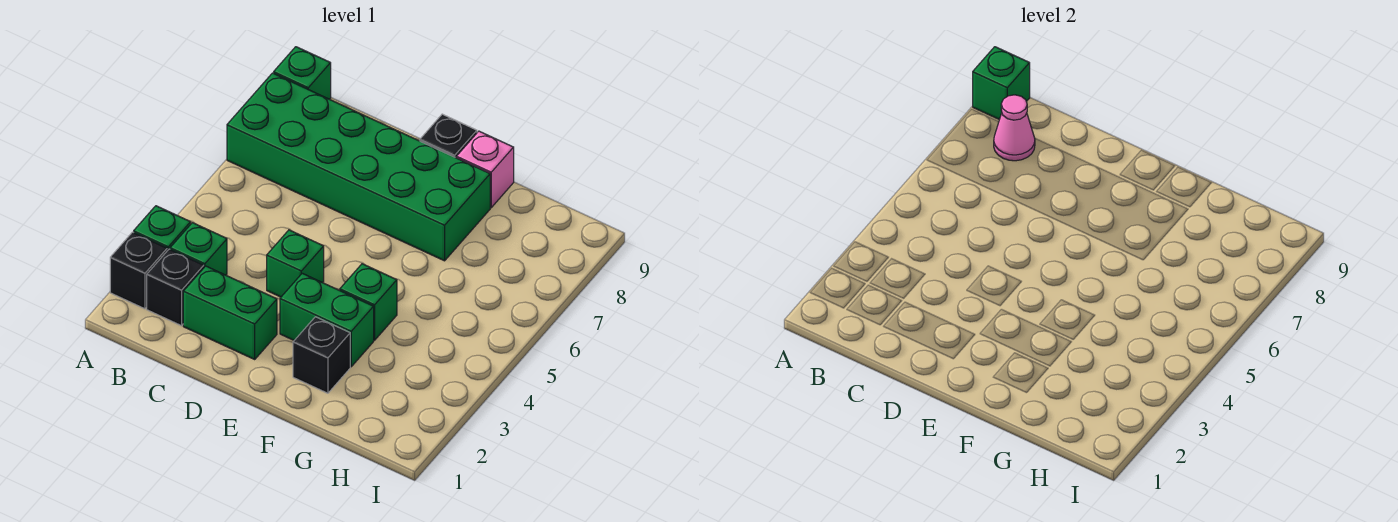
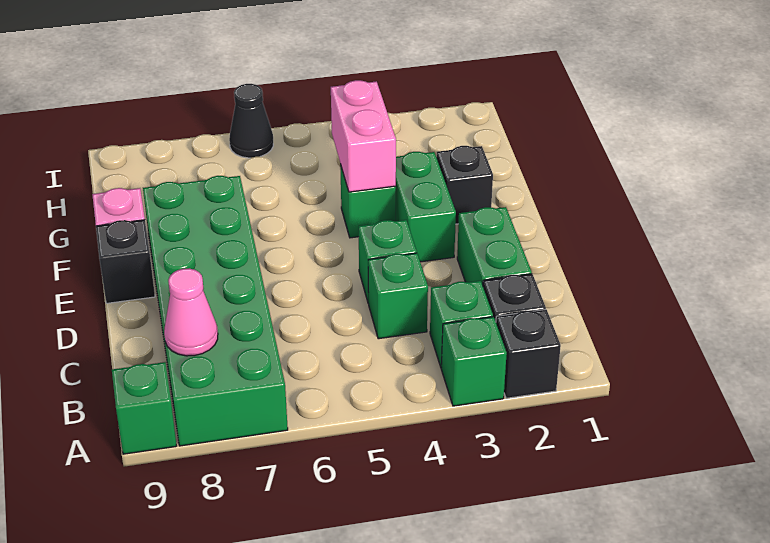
green 1x1 brick [973,47,1030,120] -> green 1x1 brick moved to [368,253,428,339]
none -> pink 1x2 brick [331,80,396,192]
none -> black 1x1 cone [229,84,273,158]

